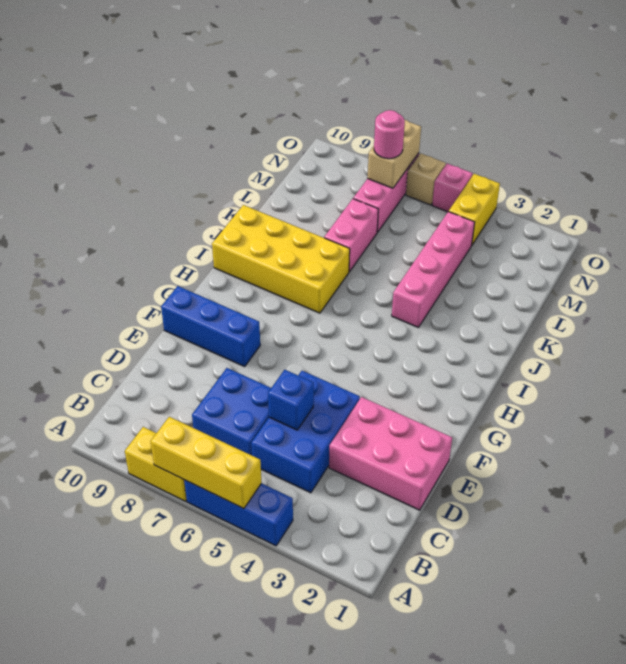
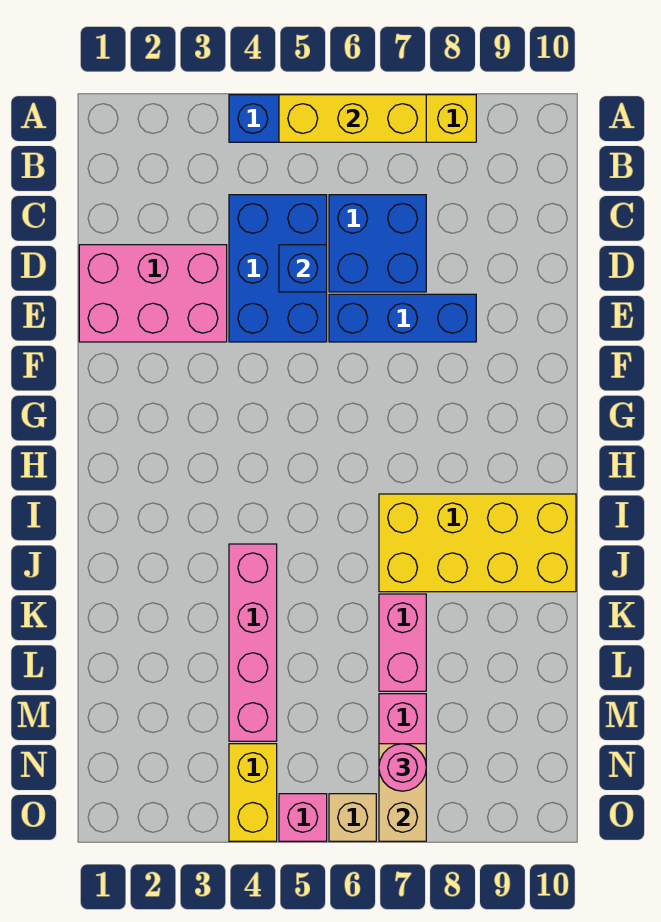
blue 1x3 brick [161,286,260,367] -> blue 1x3 brick moved to [329,294,476,342]

